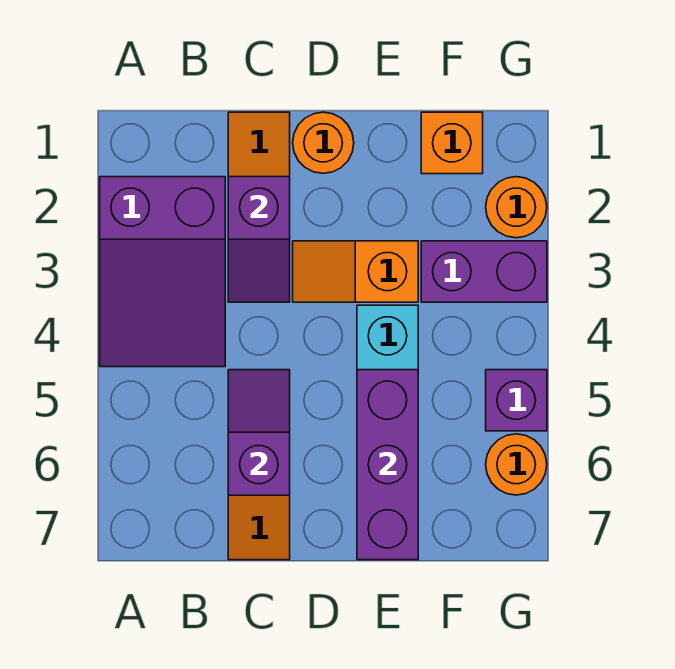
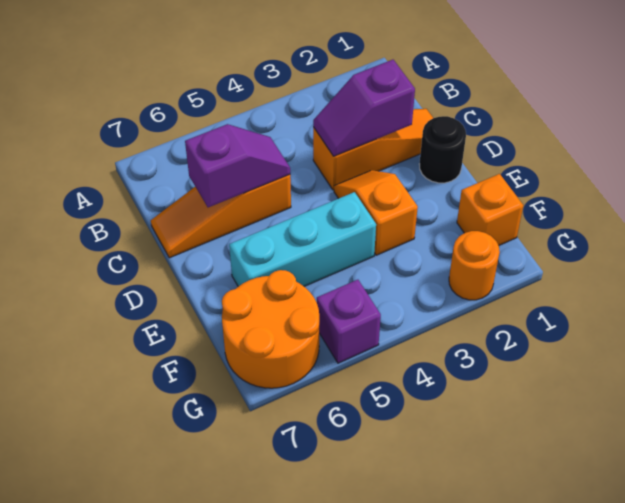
purple 2x3 slope [100,177,225,367] -> none
orange 1x1 round brick [293,112,354,173] -> black 1x1 round brick [419,116,466,183]
purple 1x3 brick [357,370,418,560] -> none
purple 1x2 brick [421,241,547,302] -> none
orange 1x1 round brick [486,434,547,495] -> orange 2x2 round brick [222,270,319,388]

